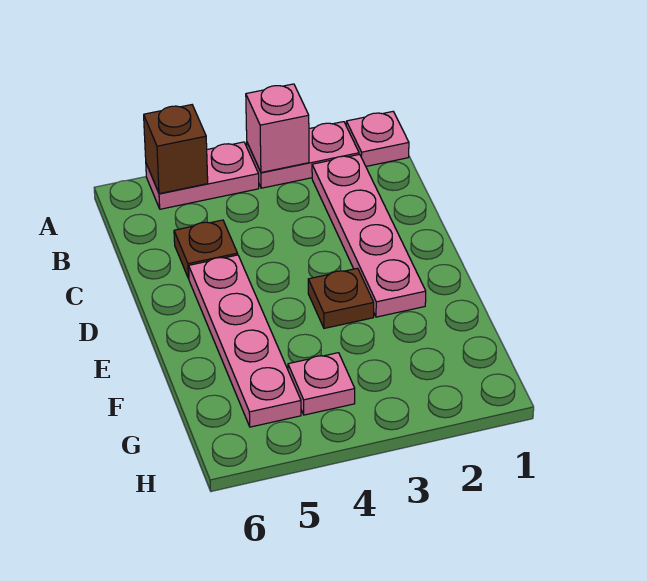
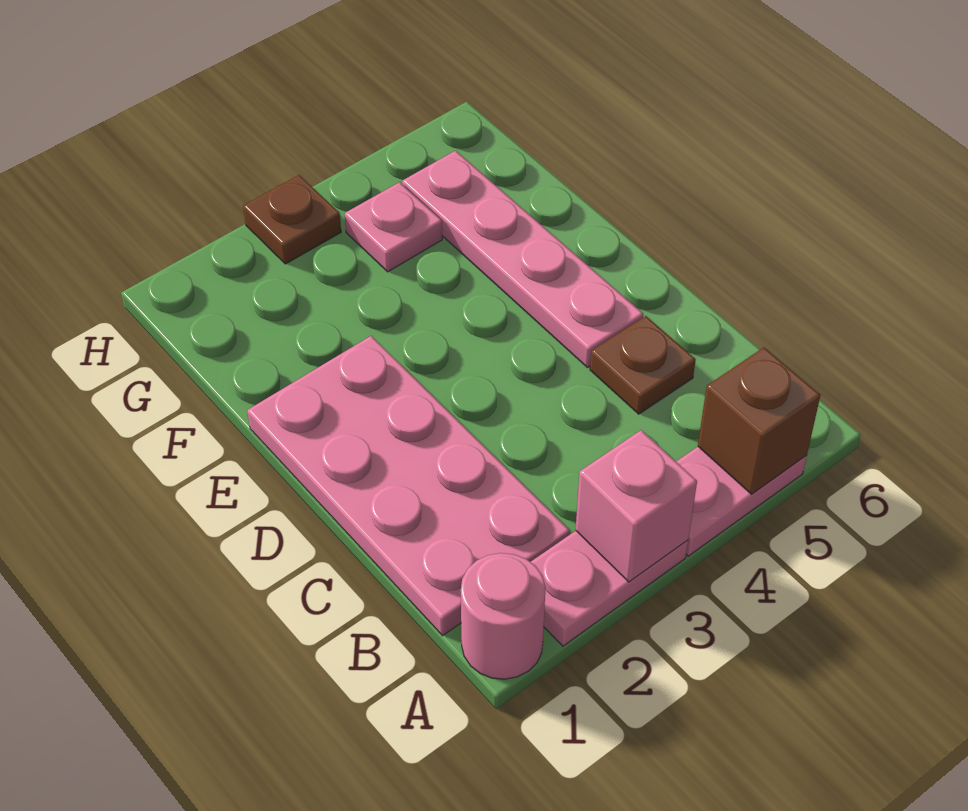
pink 1x1 plate [346,112,409,166] -> pink 1x1 round brick [461,553,546,679]
pink 1x4 plate [312,154,426,317] -> pink 2x4 plate [247,336,570,636]
brown 1x1 plate [308,268,374,328] -> brown 1x1 plate moved to [243,175,341,264]

